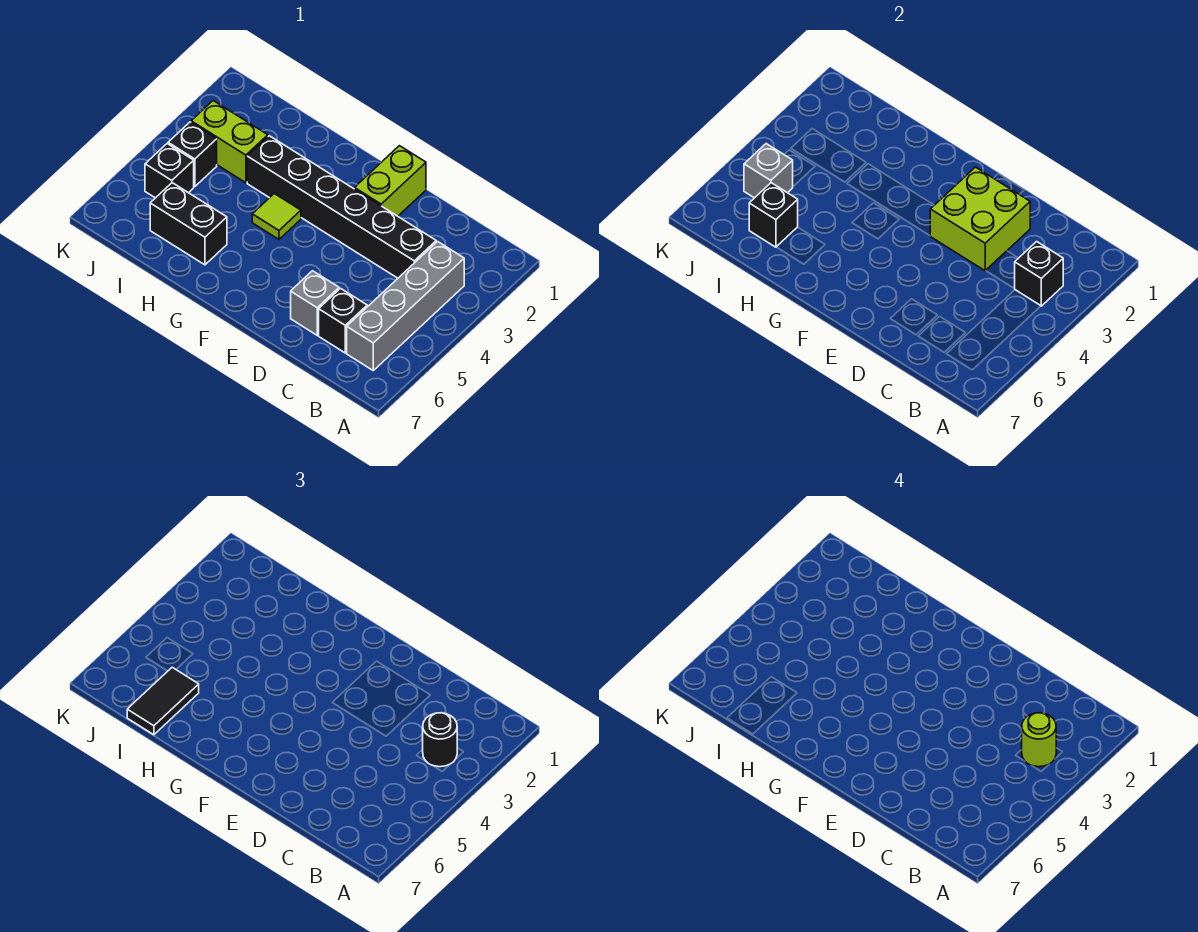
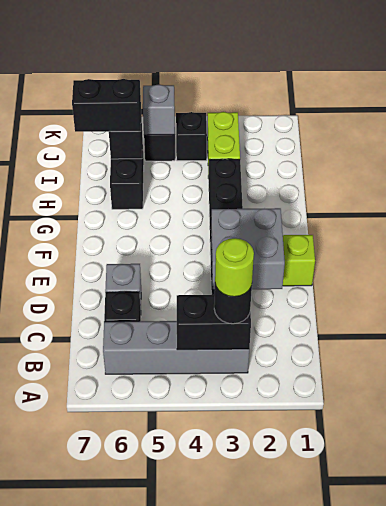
black 1x1 brick [1015,242,1063,306] -> black 1x2 brick [177,295,251,350]
lime 2x2 brick [930,167,1030,271] -> grey 2x2 brick [211,208,285,290]
lime 1x1 tile [252,194,301,239] -> none
black 1x2 tile [127,667,199,735] -> black 1x2 brick [72,79,141,132]

